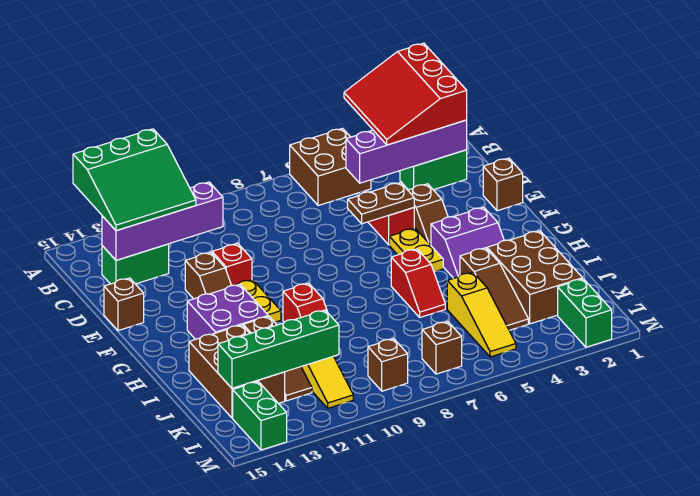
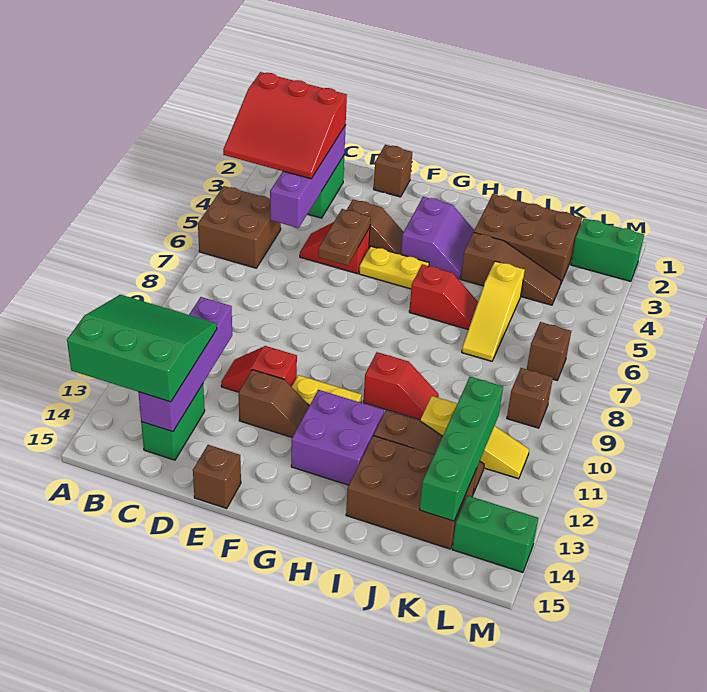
green 3x3 slope [73,129,196,231] -> green 3x3 slope turned to [67,295,217,402]
yellow 1x3 slope [447,272,516,357] -> yellow 1x3 slope turned to [462,261,525,361]

